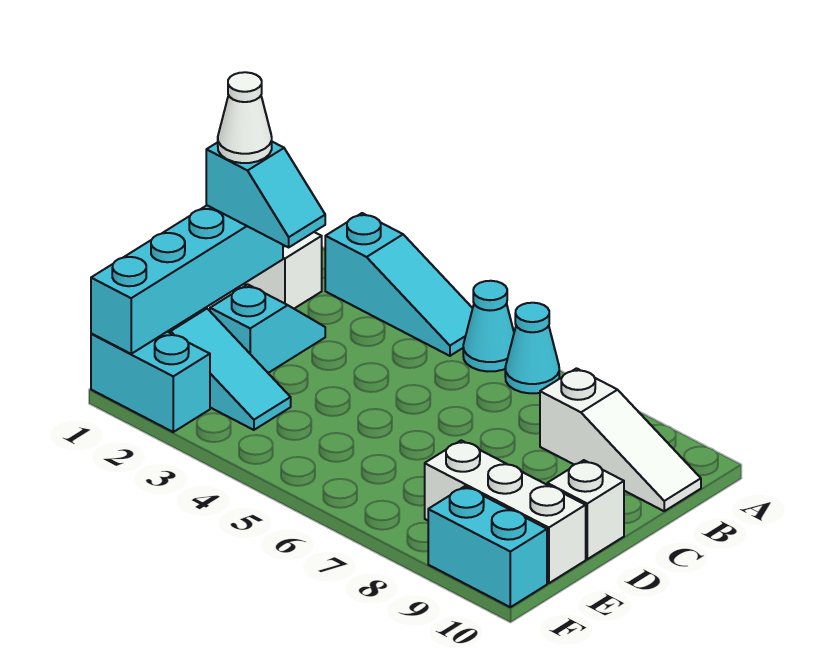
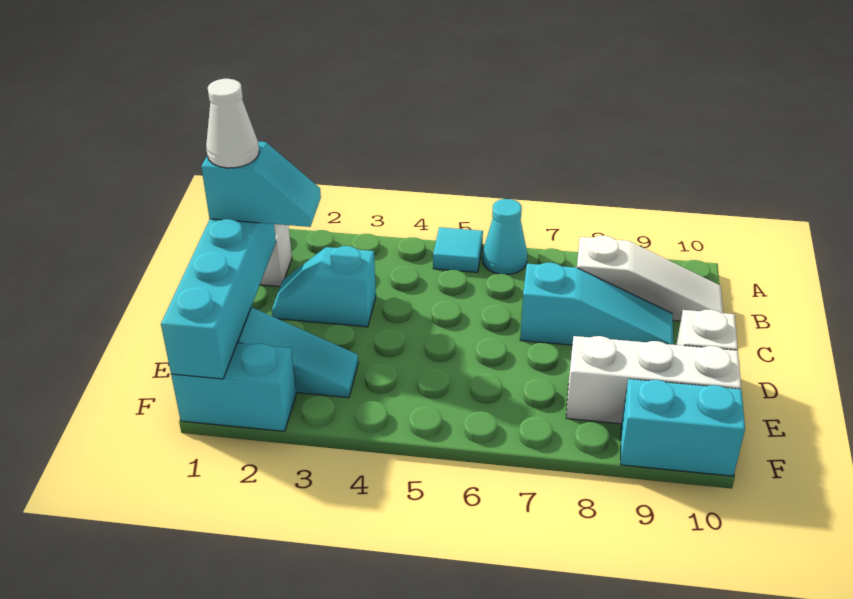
cyan 1x3 slope [325,213,473,356] -> cyan 1x3 slope moved to [520,263,673,345]
cyan 1x1 cone [463,281,514,371] -> cyan 1x1 tile [433,227,483,272]
cyan 1x2 slope [210,284,325,373] -> cyan 1x2 slope turned to [272,246,376,327]

